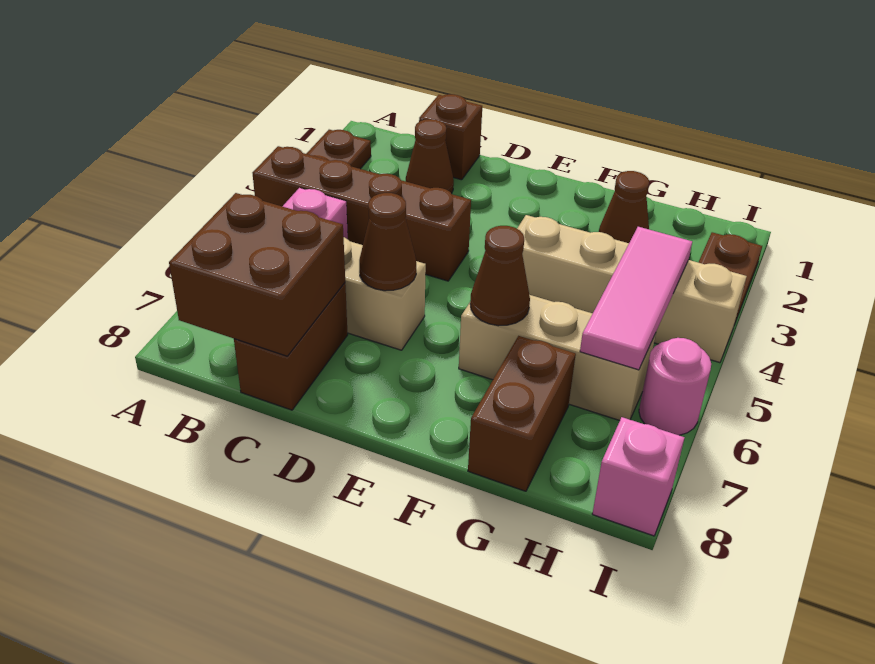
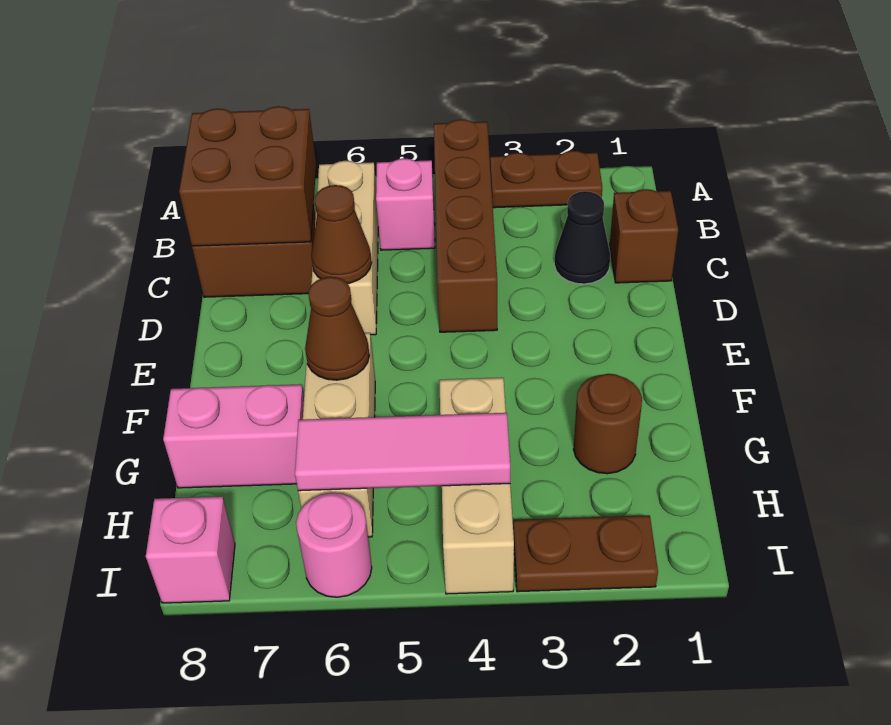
brown 1x1 cone [406,119,454,193] -> black 1x1 cone [554,191,610,284]
tan 1x4 brick [517,215,747,363] -> tan 1x3 brick [439,378,514,594]
brown 1x1 cone [599,171,649,243] -> brown 1x1 round brick [573,374,642,474]
brown 1x2 brick [468,336,576,491] -> pink 1x2 brick [163,384,304,488]

